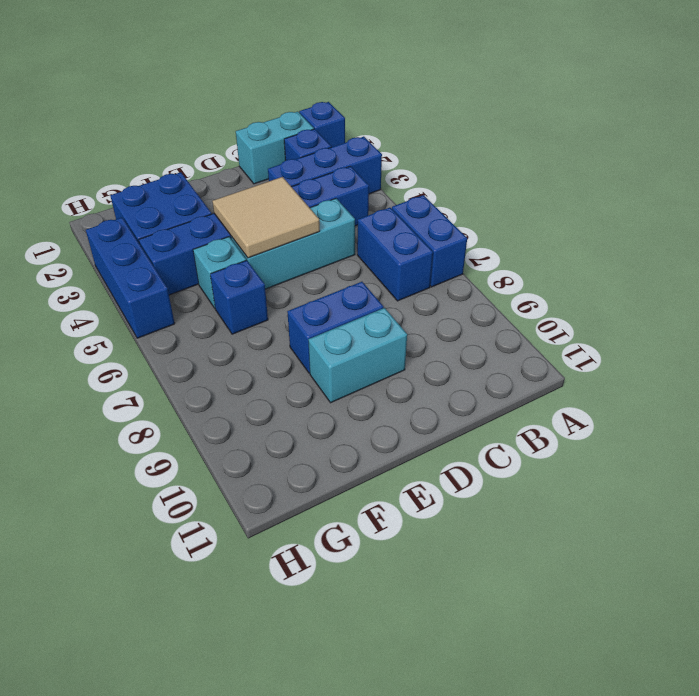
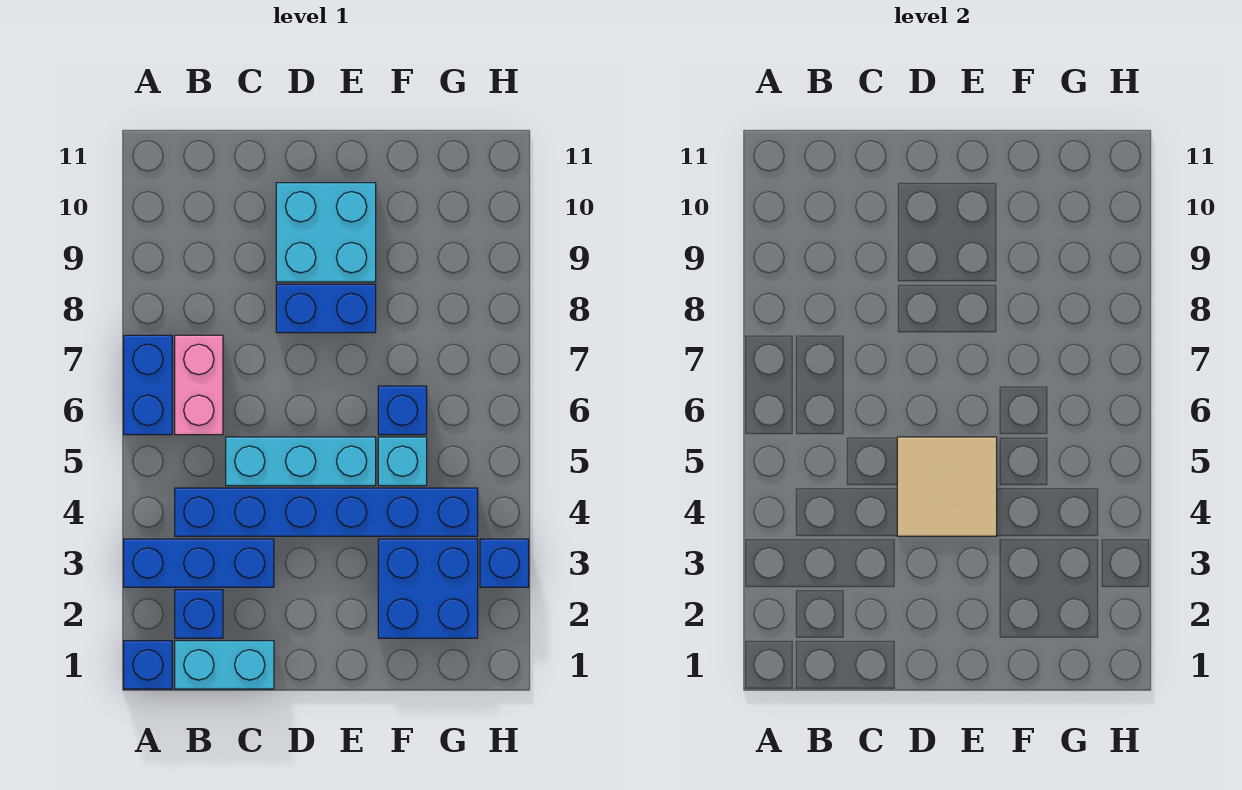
blue 1x2 brick [357,208,433,301] -> pink 1x2 brick [175,335,223,435]
cyan 1x2 brick [308,308,407,403] -> cyan 2x2 brick [276,183,376,282]
blue 1x3 brick [86,218,175,338] -> blue 1x1 brick [480,539,529,587]

